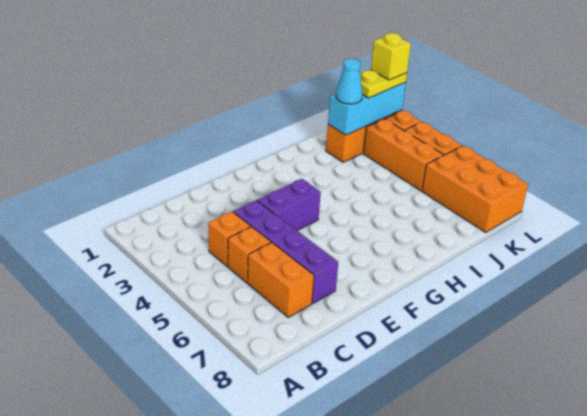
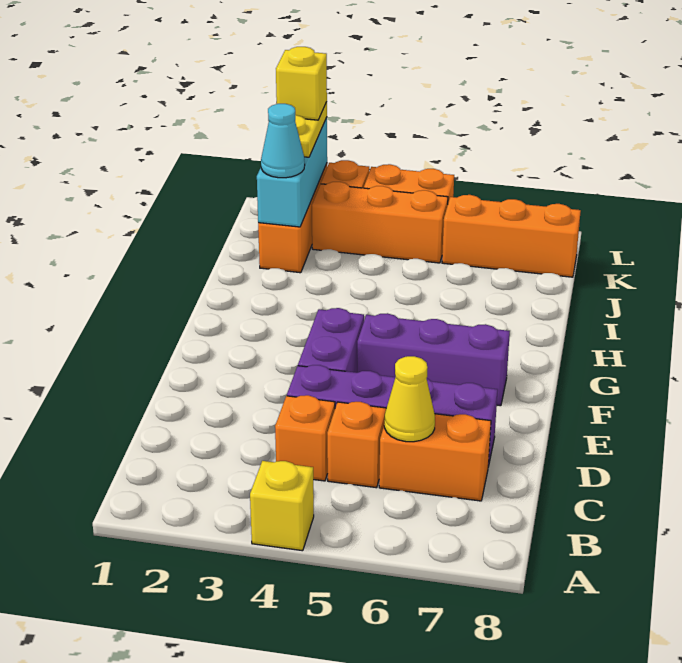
none -> yellow 1x1 brick [250,461,314,551]
none -> yellow 1x1 cone [384,356,435,442]
none -> purple 1x3 brick [357,313,510,406]
orange 2x3 brick [422,146,528,233] -> orange 1x3 brick [442,195,581,277]

